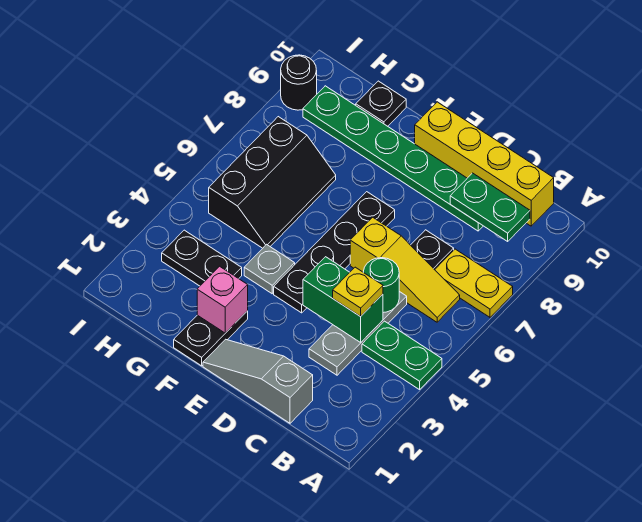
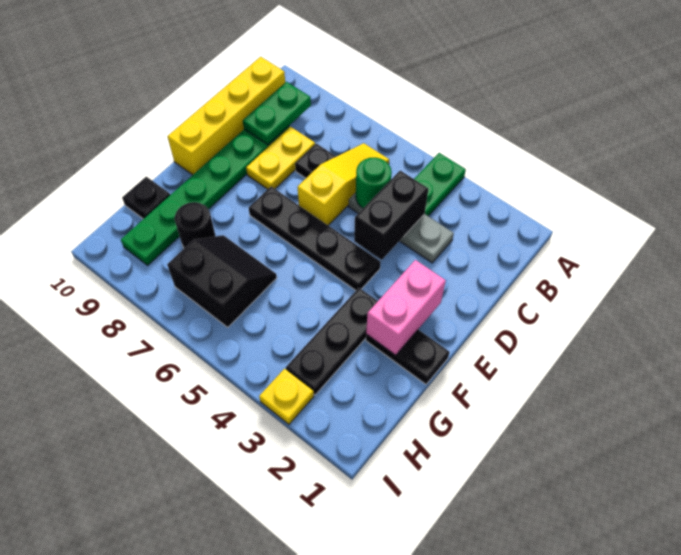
yellow 1x2 plate [435,249,513,317] -> yellow 1x2 plate moved to [246,127,315,189]
grey 1x3 slope [203,339,313,423] -> none
green 1x2 brick [303,257,383,342] -> black 1x2 brick [354,171,428,260]
yellow 1x1 plate [333,267,383,316] -> yellow 1x1 plate moved to [259,369,314,424]
pink 1x1 brick [197,266,248,333] -> pink 1x2 brick [366,260,446,355]
grey 1x1 plate [244,244,295,294] -> none
black 1x2 plate [162,230,242,286] -> black 1x3 plate [286,288,378,395]
black 2x3 slope [209,117,336,248] -> black 2x2 slope [167,235,277,327]
black 1x1 round brick [281,55,317,110] -> black 1x1 round brick moved to [175,202,215,248]

